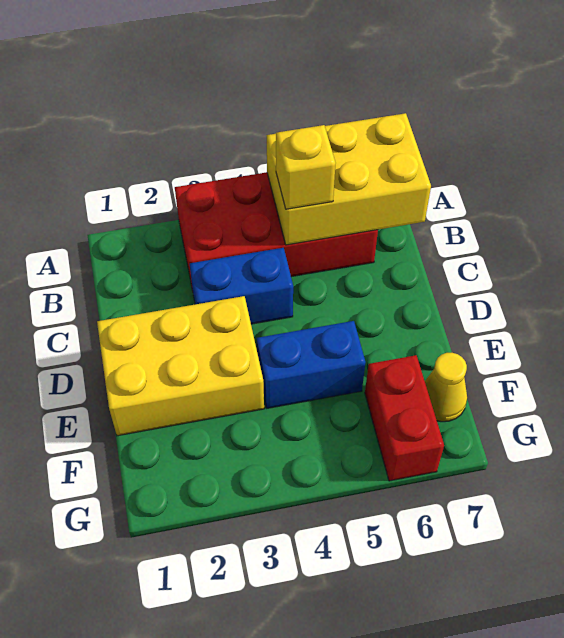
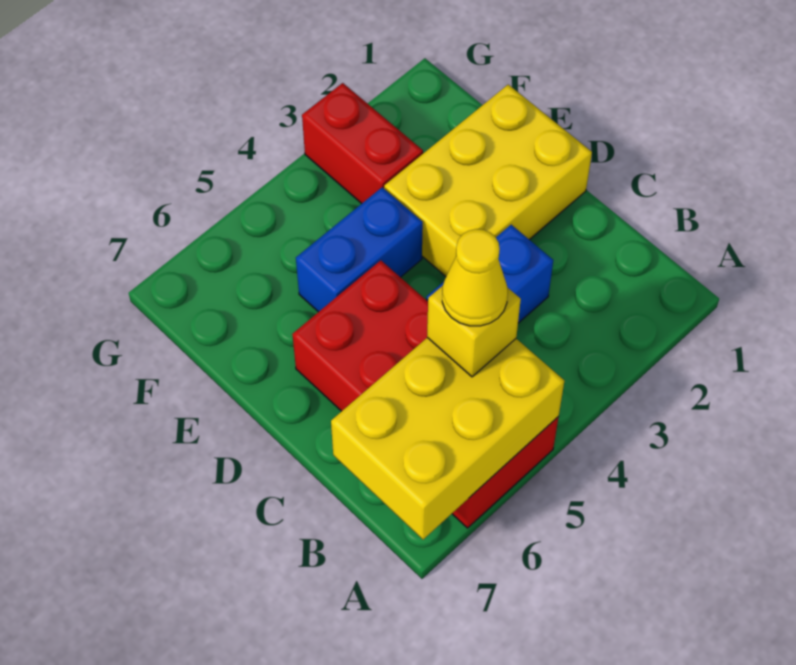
red 2x4 brick [175,172,378,290] -> red 2x4 brick turned to [292,260,558,528]
red 1x2 brick [365,355,444,481] -> red 1x2 brick moved to [302,83,423,204]
yellow 1x1 cone [425,353,467,422] -> yellow 1x1 cone moved to [442,229,508,326]

